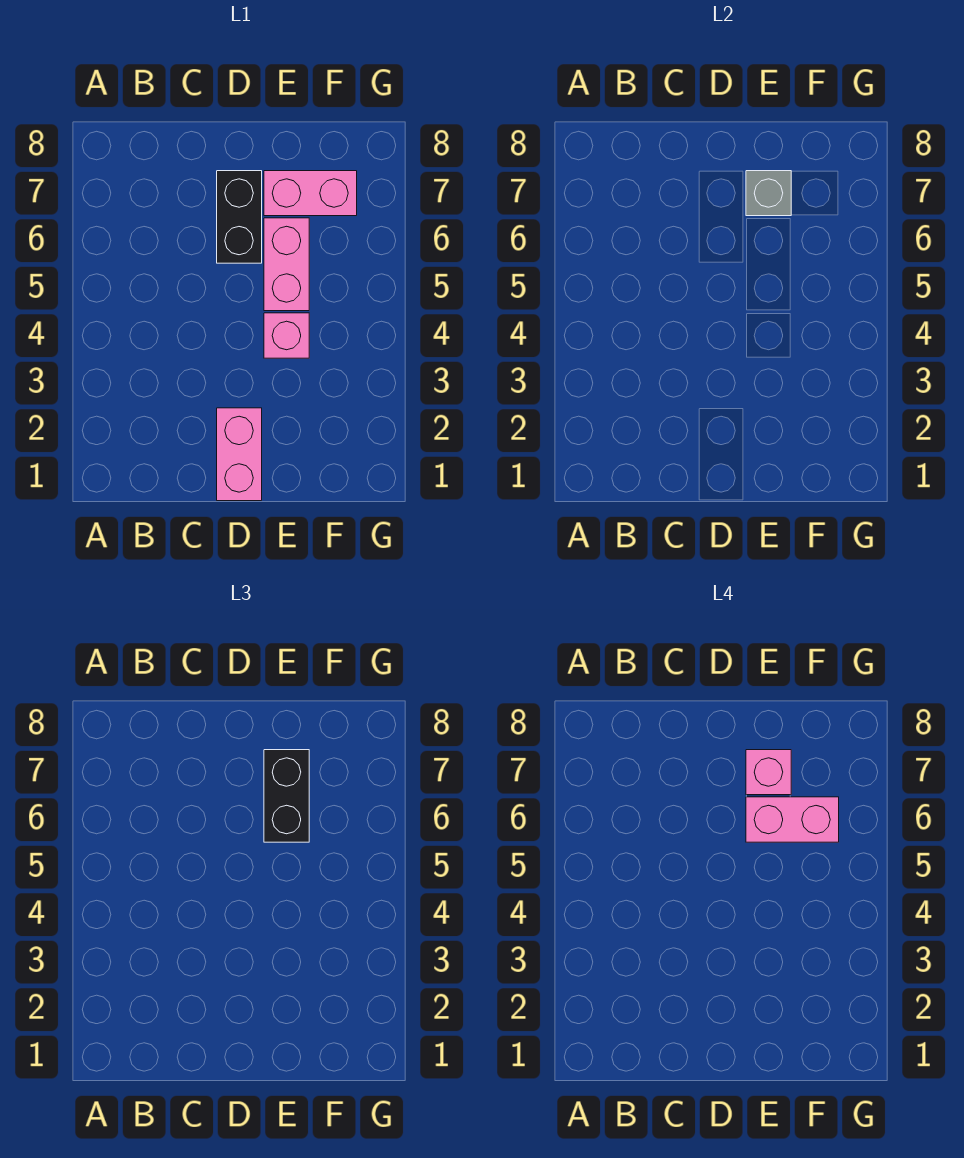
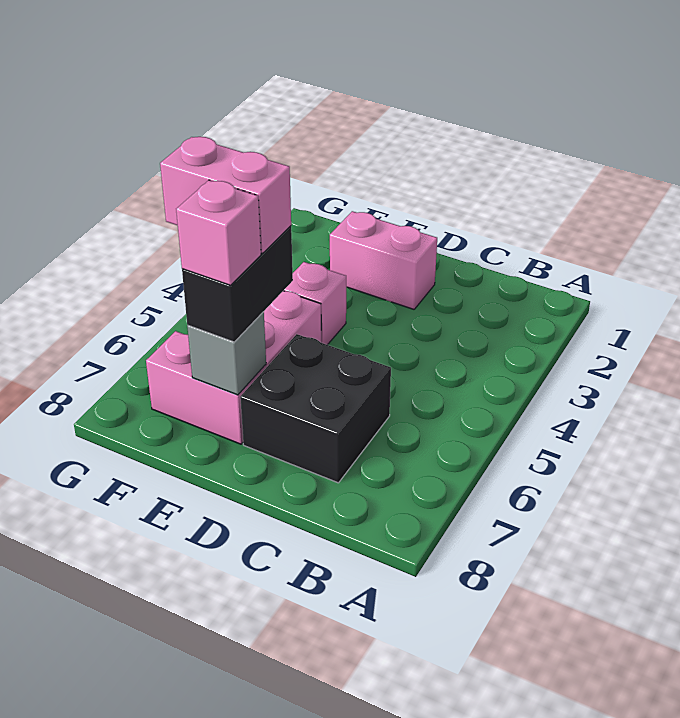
pink 1x2 brick [217,408,262,501] -> pink 1x2 brick turned to [330,211,437,309]
black 1x2 brick [217,171,262,263] -> black 2x2 brick [240,334,391,483]

